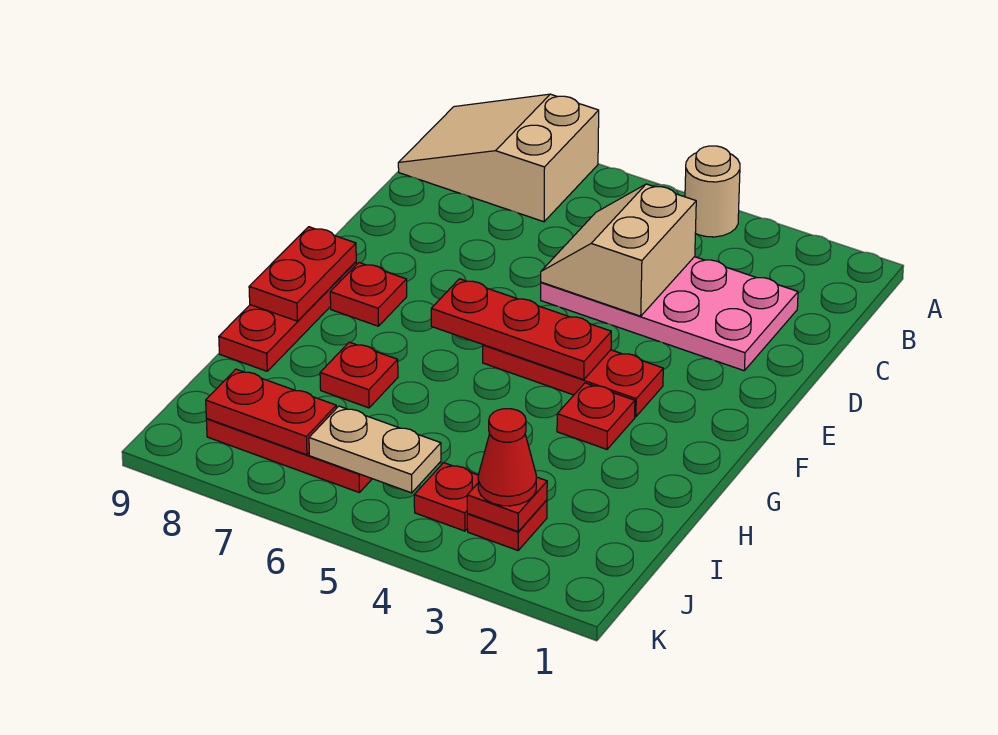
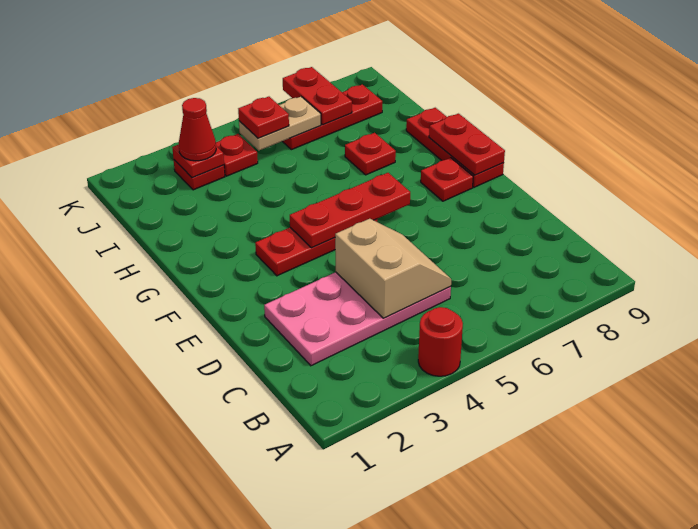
tan 1x1 round brick [685,146,740,237] -> red 1x1 round brick [418,307,463,376]
tan 2x3 slope [398,94,599,222] -> none
red 1x1 plate [557,383,635,449] -> red 1x1 plate moved to [238,97,289,138]
red 1x2 plate [206,369,336,455] -> red 1x2 plate turned to [283,67,352,125]

